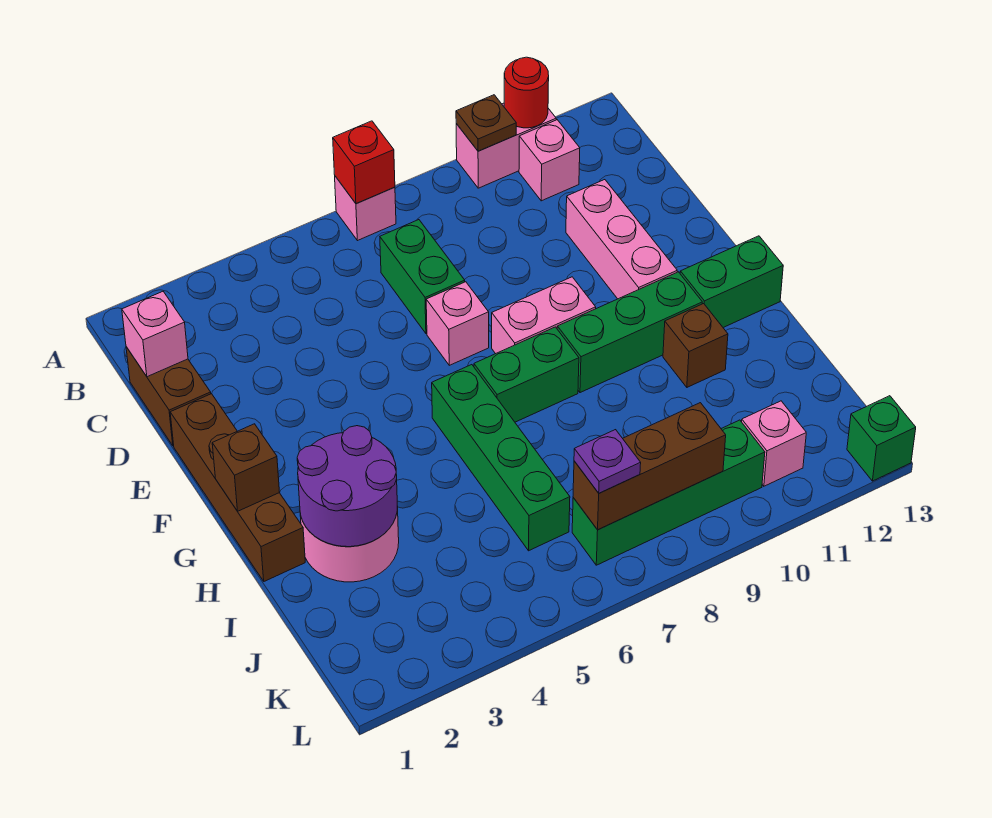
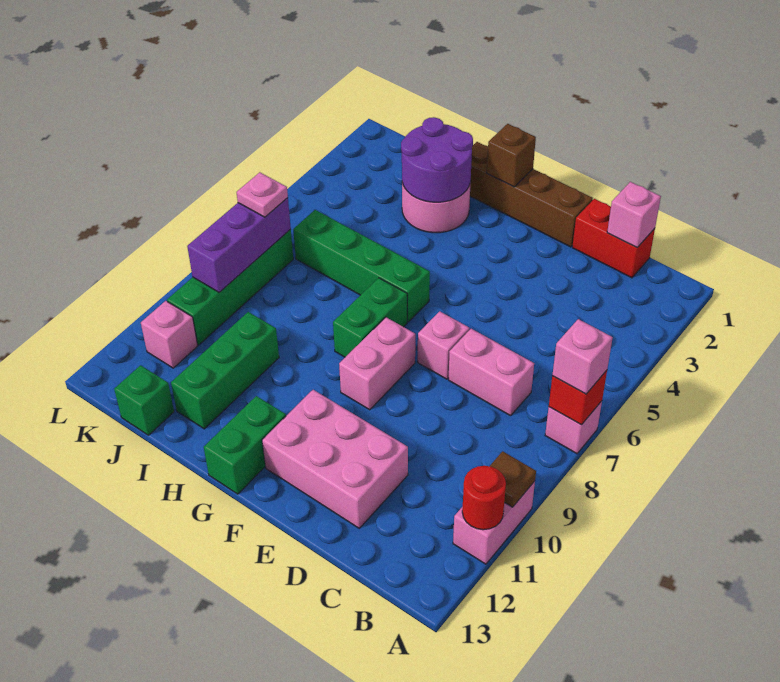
pink 1x1 brick [519,120,580,201] -> pink 1x1 brick moved to [552,319,613,394]
brown 1x2 brick [126,347,211,446] -> red 1x2 brick [572,199,655,278]
green 1x2 brick [380,220,465,334] -> pink 1x2 brick [449,329,534,416]
pink 1x3 brick [566,180,677,299] -> pink 2x3 brick [262,390,408,528]
green 1x3 brick [557,272,702,393] -> green 1x3 brick moved to [171,312,279,429]
brown 1x1 brick [663,304,728,387] -> none
brown 1x3 brick [573,403,726,530] -> purple 1x3 brick [187,198,291,292]
purple 1x1 plate [574,430,641,493] -> pink 1x1 plate [237,172,288,217]
green 1x1 brick [847,396,916,481] -> green 1x1 brick moved to [114,365,174,435]

